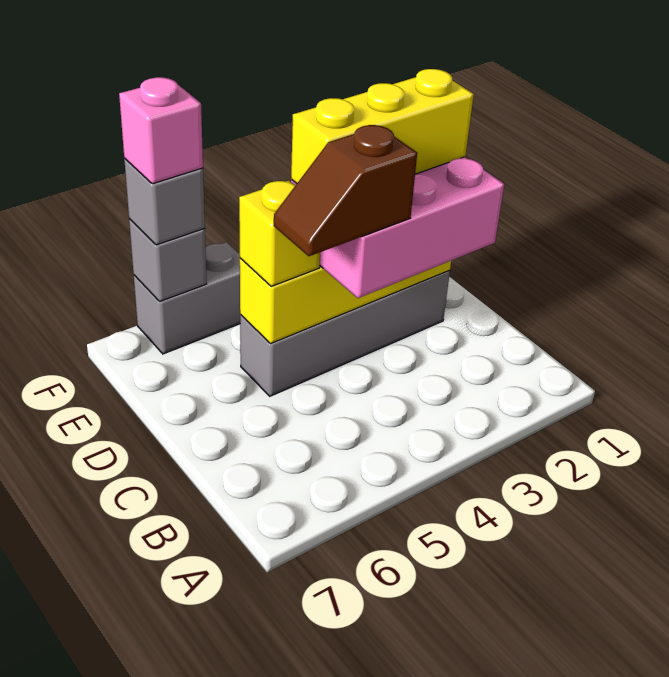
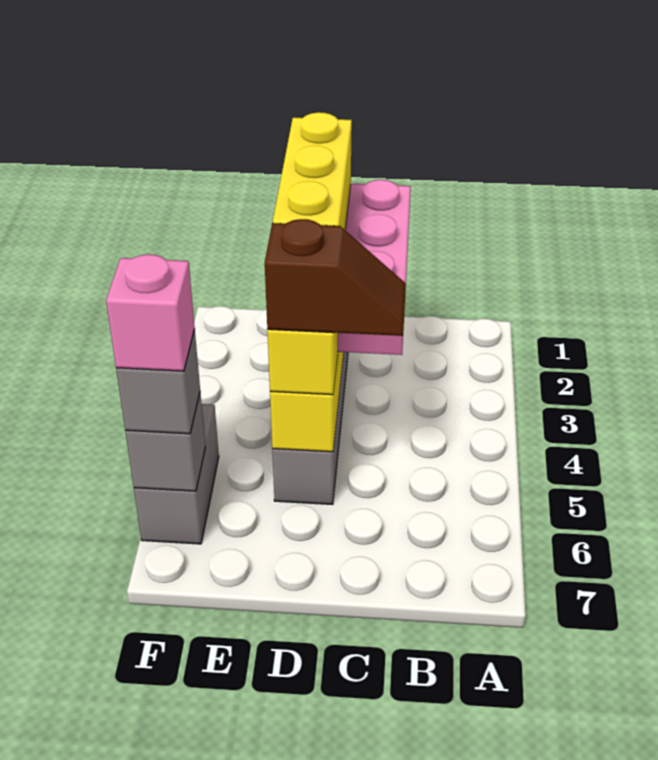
brown 1x2 slope [274,125,417,256] -> brown 1x2 slope turned to [265,219,406,336]

